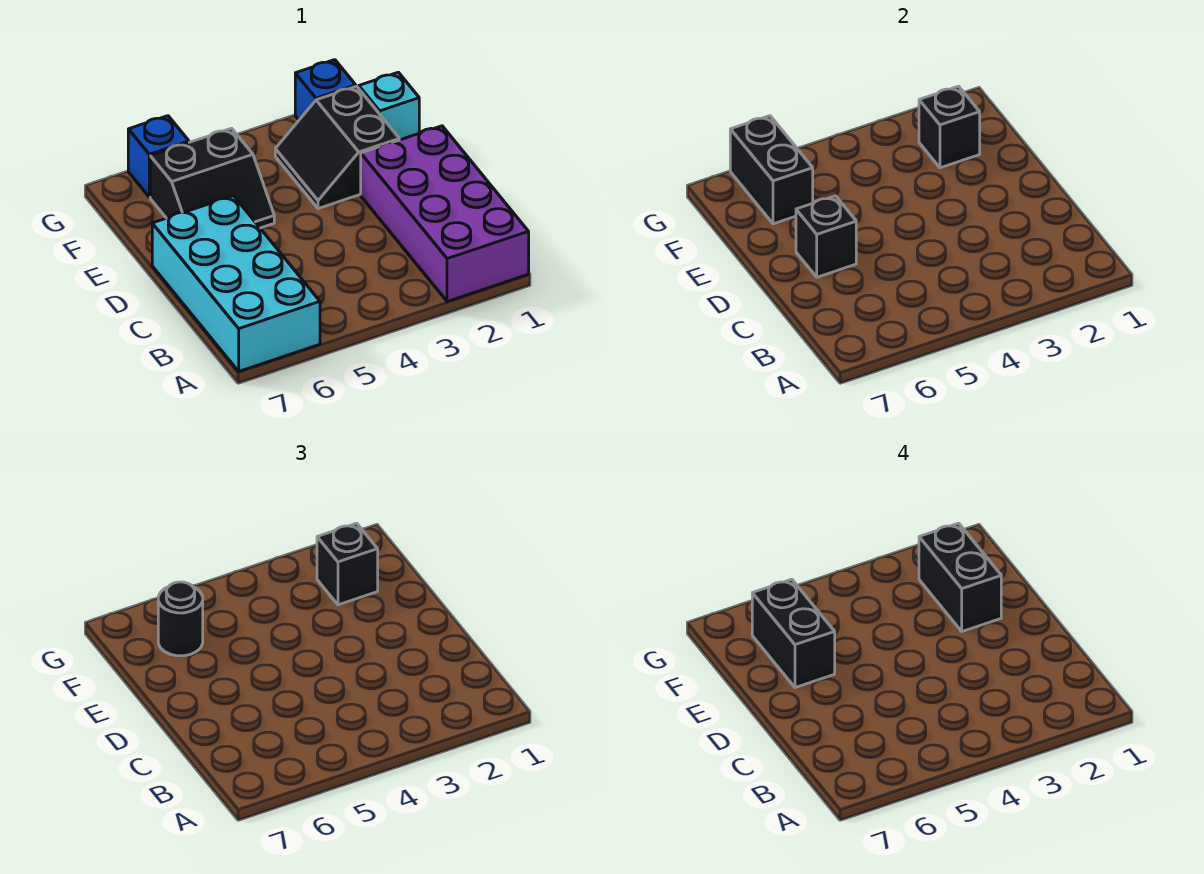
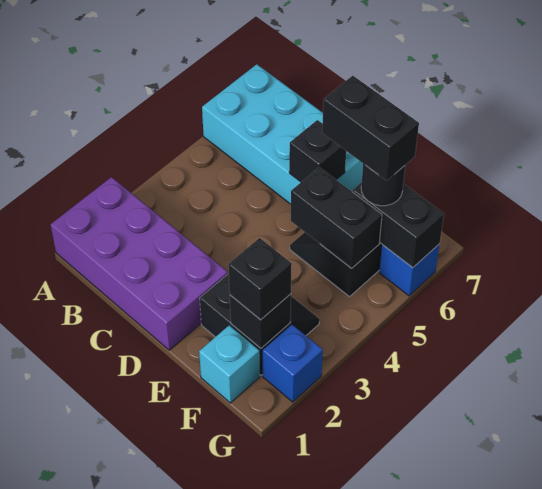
black 1x2 brick [919,523,1001,631] -> black 1x2 brick moved to [291,167,382,268]

